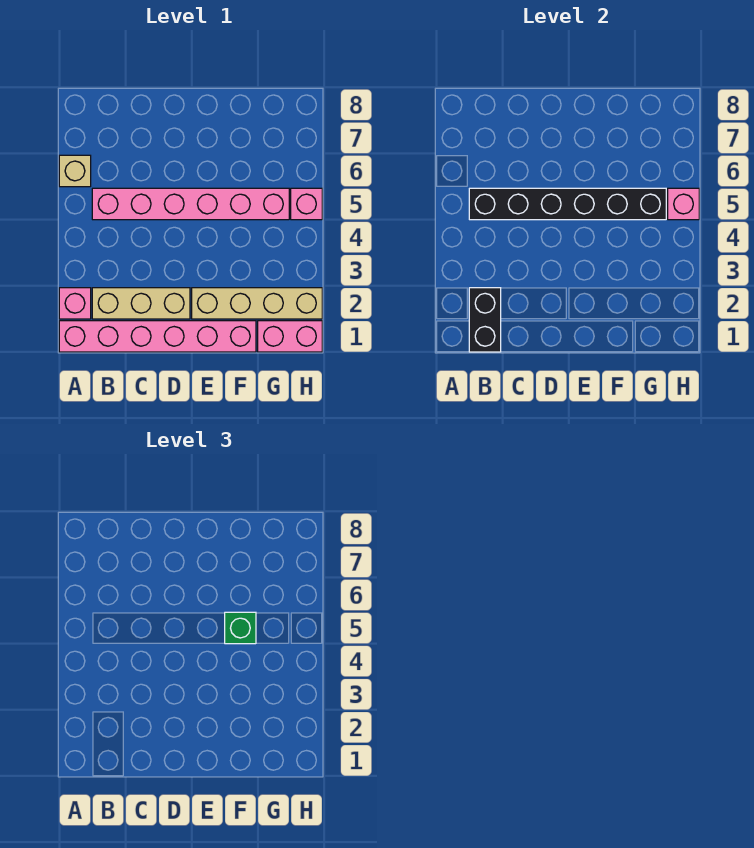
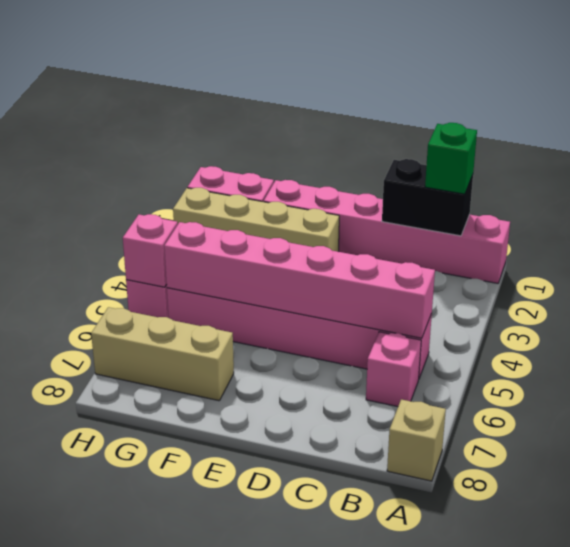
pink 1x1 brick [59,288,91,319] -> pink 1x1 brick moved to [366,332,421,407]
tan 1x1 brick [59,155,91,187] -> tan 1x1 brick moved to [387,399,446,481]
black 1x2 brick [469,288,501,352] -> black 1x2 brick turned to [382,159,473,236]
tan 1x3 brick [92,288,190,319] -> tan 1x3 brick moved to [91,307,234,401]
black 1x6 brick [469,188,666,220] -> pink 1x6 brick [164,222,435,338]
green 1x1 brick [225,612,256,644] -> green 1x1 brick moved to [425,123,477,194]

